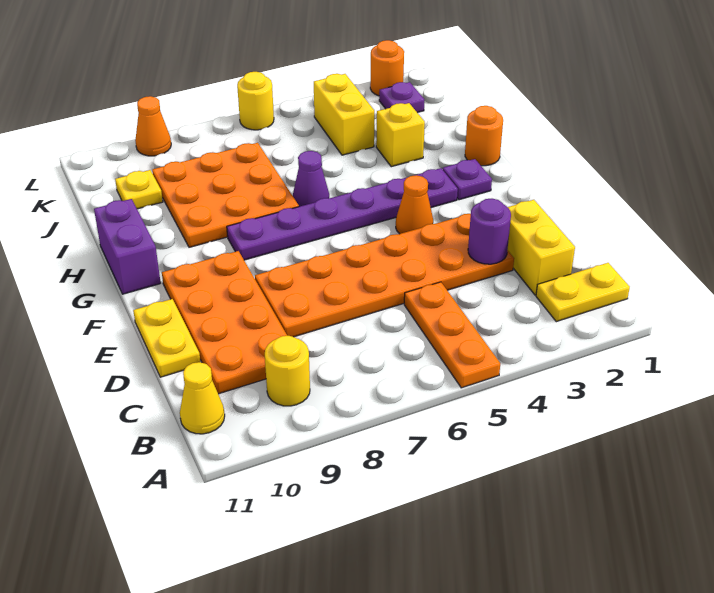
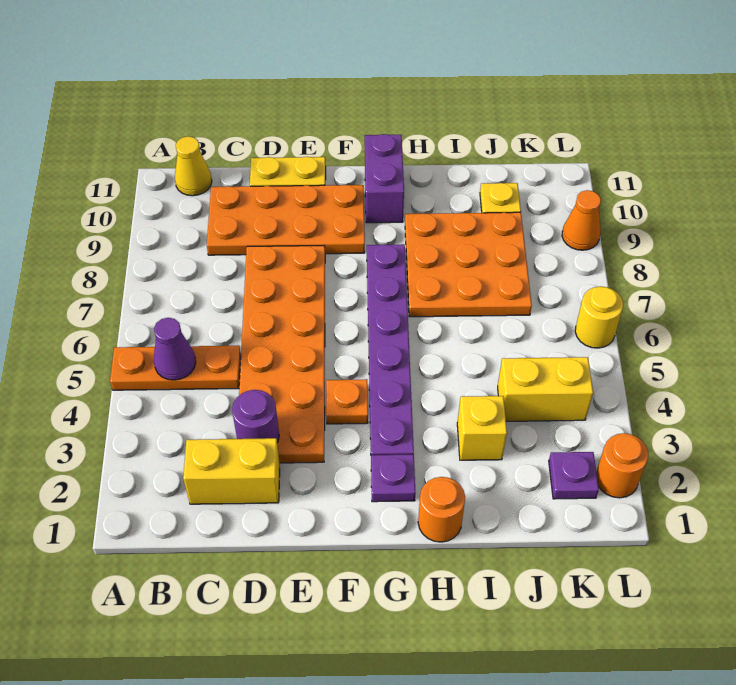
yellow 1x2 plate [536,263,630,322] -> none
yellow 1x1 round brick [265,336,310,406] -> none
orange 1x1 cone [396,175,433,234] -> orange 1x1 plate [326,379,368,424]
purple 1x2 brick [94,199,161,294] -> purple 1x2 brick turned to [365,134,404,223]
purple 1x1 cone [293,151,329,207] -> purple 1x1 cone moved to [154,318,196,380]

